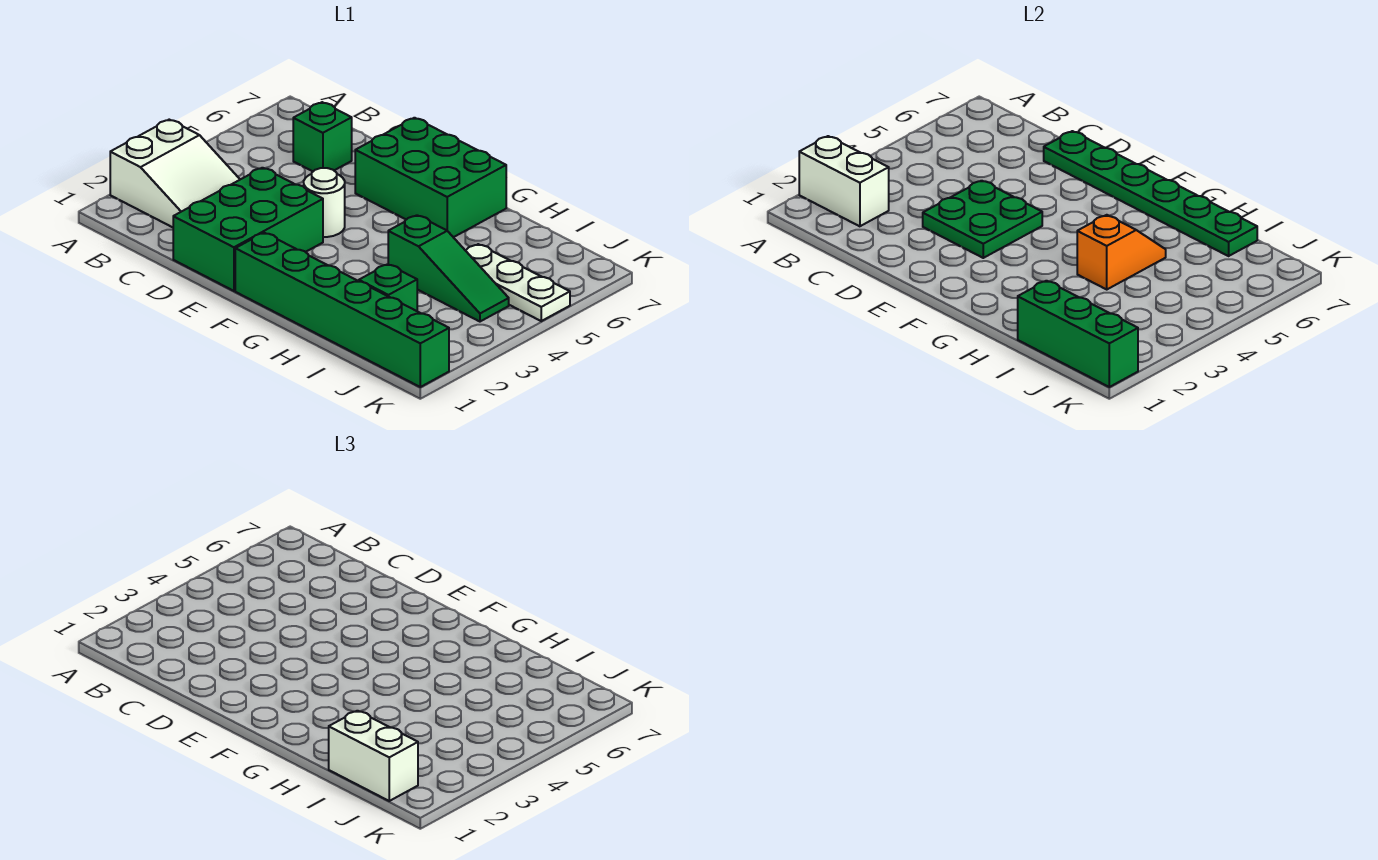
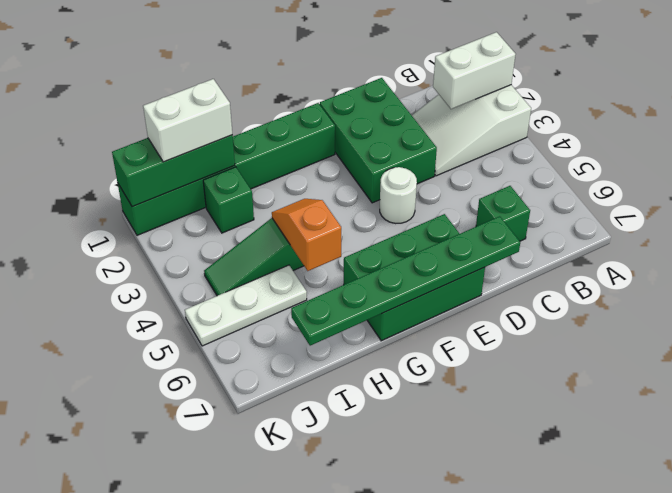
green 2x2 plate [923,181,1042,258] -> none
orange 1x2 slope [1077,215,1166,289] -> orange 1x2 slope turned to [272,199,341,271]

